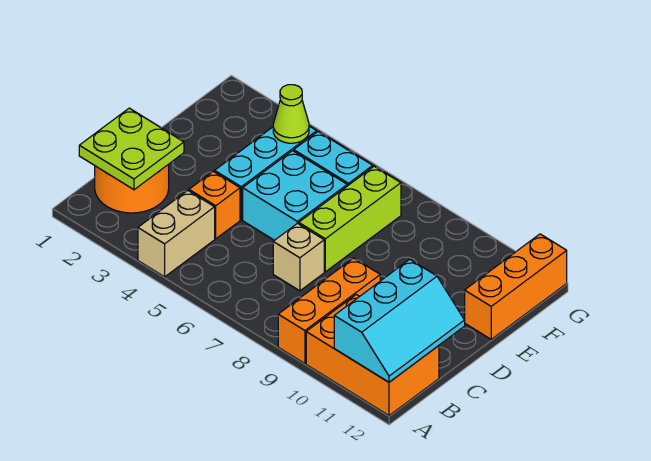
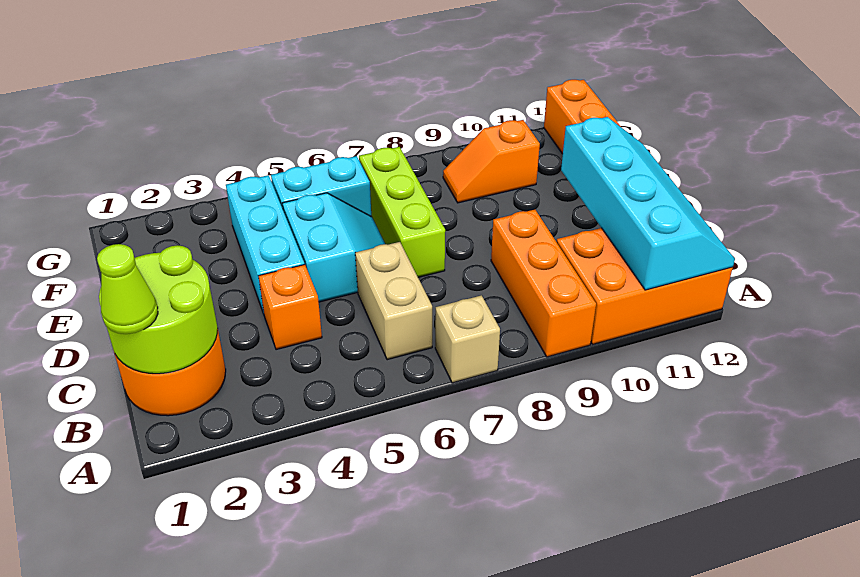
tan 1x2 brick [138,191,215,277] -> tan 1x2 brick moved to [355,242,432,360]
cyan 2x3 slope [334,259,465,382] -> cyan 2x4 slope [561,117,735,290]
lime 2x2 plate [79,108,184,190] -> lime 2x2 round brick [99,245,218,374]
tan 1x1 brick [273,223,324,291] -> tan 1x1 brick moved to [435,295,500,383]
cyan 2x2 brick [243,151,347,240] -> cyan 2x2 slope [283,193,385,302]
lime 1x1 cone [273,85,309,143] -> lime 1x1 cone moved to [97,244,158,334]
none -> orange 1x2 slope [443,120,540,203]

